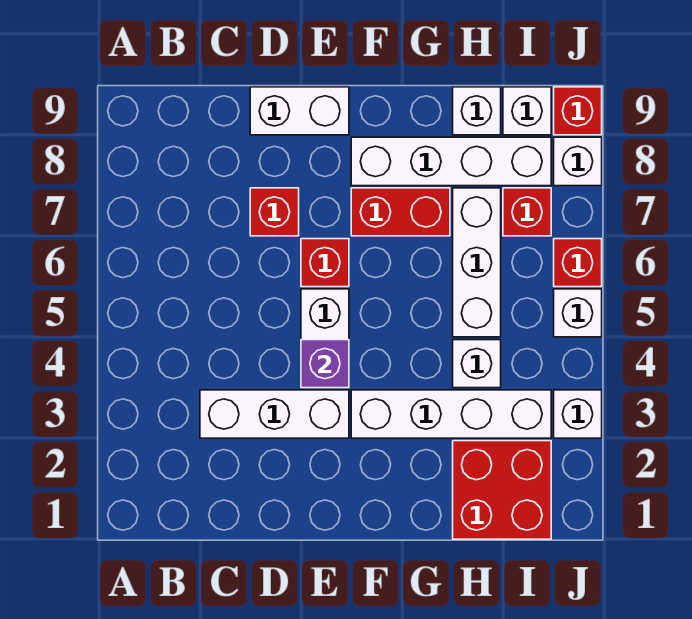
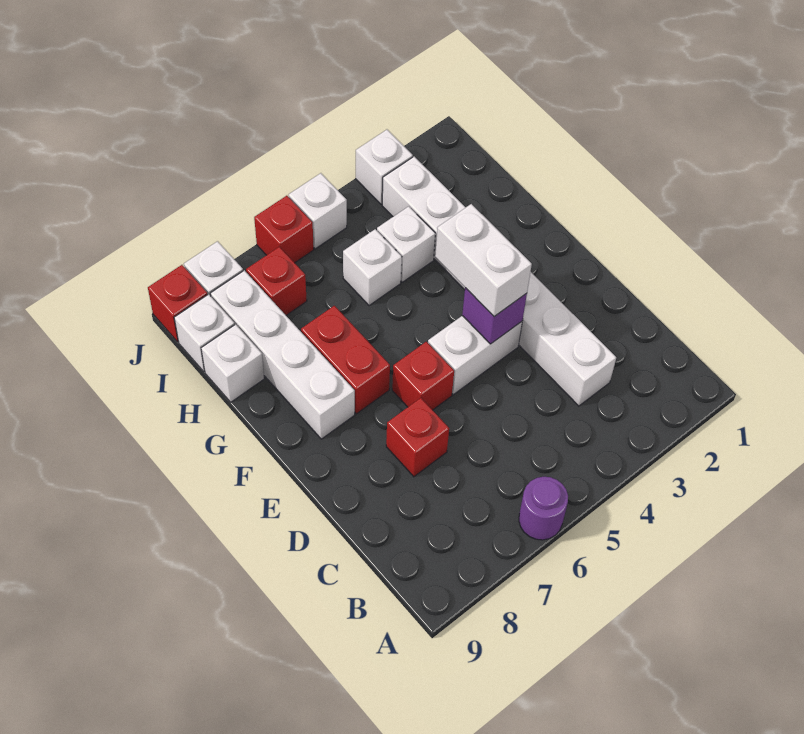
none -> purple 1x1 round brick [519,477,568,540]
white 1x2 brick [250,87,349,135] -> white 1x2 brick moved to [435,204,532,317]
red 2x2 brick [453,441,551,539] -> none
white 1x3 brick [453,188,501,337] -> white 1x1 brick [343,229,402,306]

